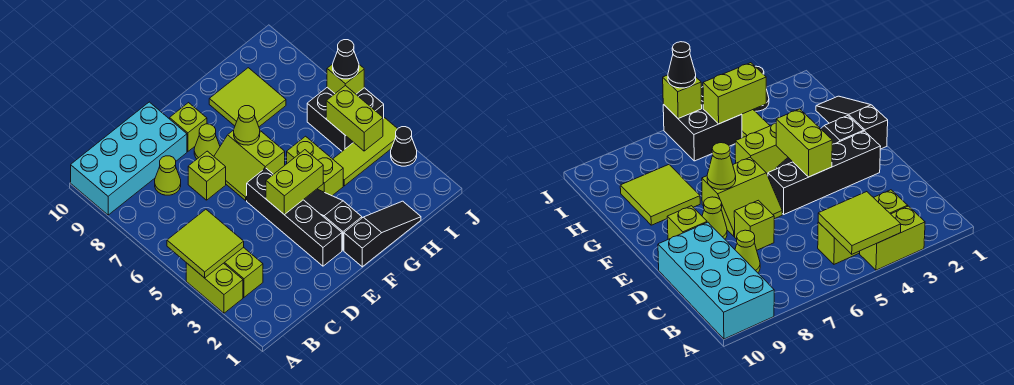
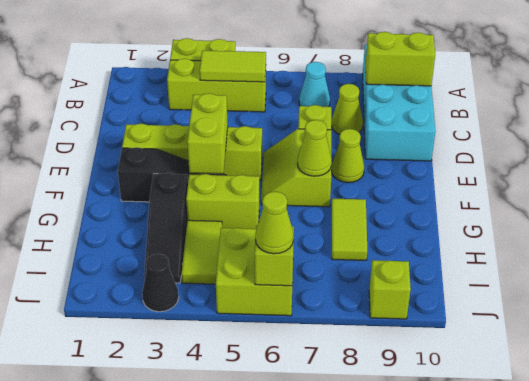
lime 2x2 tile [167,209,244,278] -> lime 1x2 tile [200,50,266,82]
none -> cyan 1x1 cone [299,62,330,107]
black 1x4 brick [247,168,342,266] -> lime 1x4 brick [122,123,262,180]
lime 2x2 slope [214,130,285,201] -> lime 2x2 slope turned to [261,129,331,207]
lime 1x1 brick [170,103,207,152] -> lime 1x1 brick moved to [369,260,411,319]
black 1x3 slope [344,201,421,267] -> black 1x3 slope moved to [144,173,188,283]
lime 2x2 tile [209,68,286,127] -> lime 1x2 tile [332,199,367,260]
lime 1x3 tile [333,118,398,186] -> lime 1x2 tile [181,220,222,284]
lime 1x2 brick [326,85,383,151] -> lime 1x2 brick moved to [366,32,435,86]
black 2x2 brick [307,87,384,151] -> lime 2x2 brick [216,228,294,316]
black 1x1 cone [333,40,359,79] -> lime 1x1 cone [255,192,294,254]

